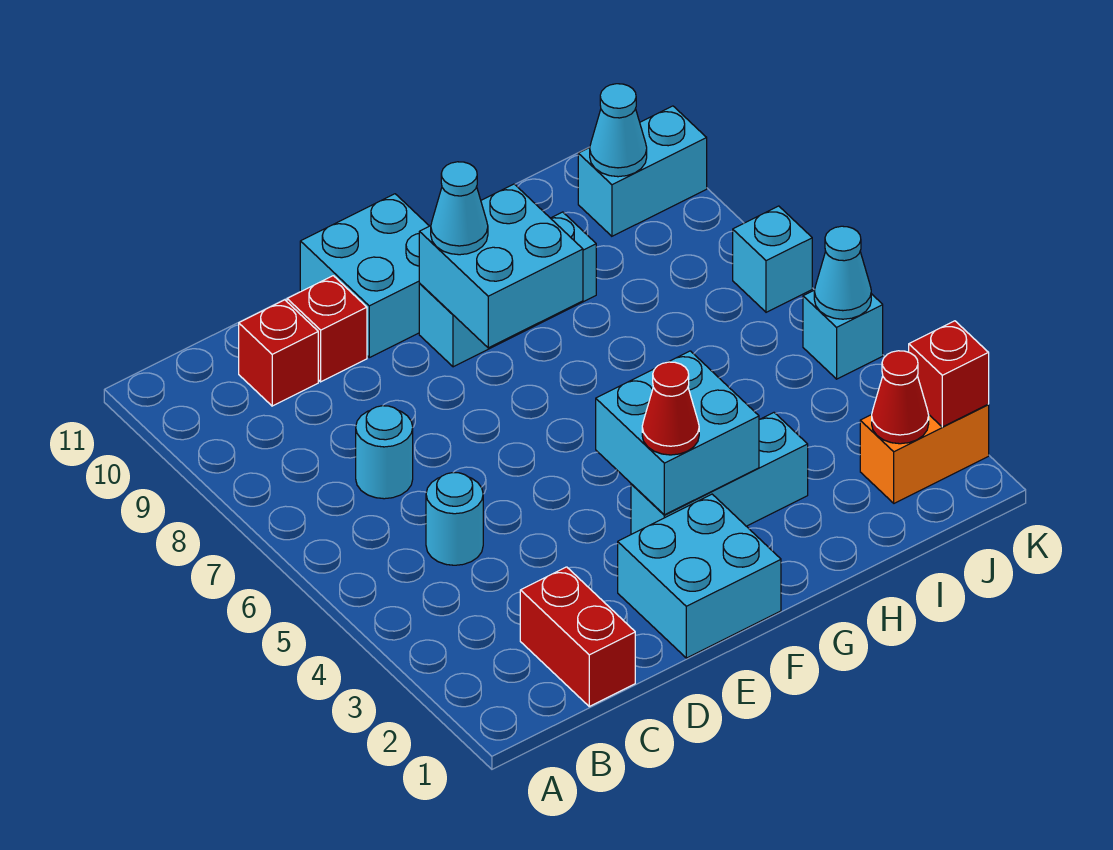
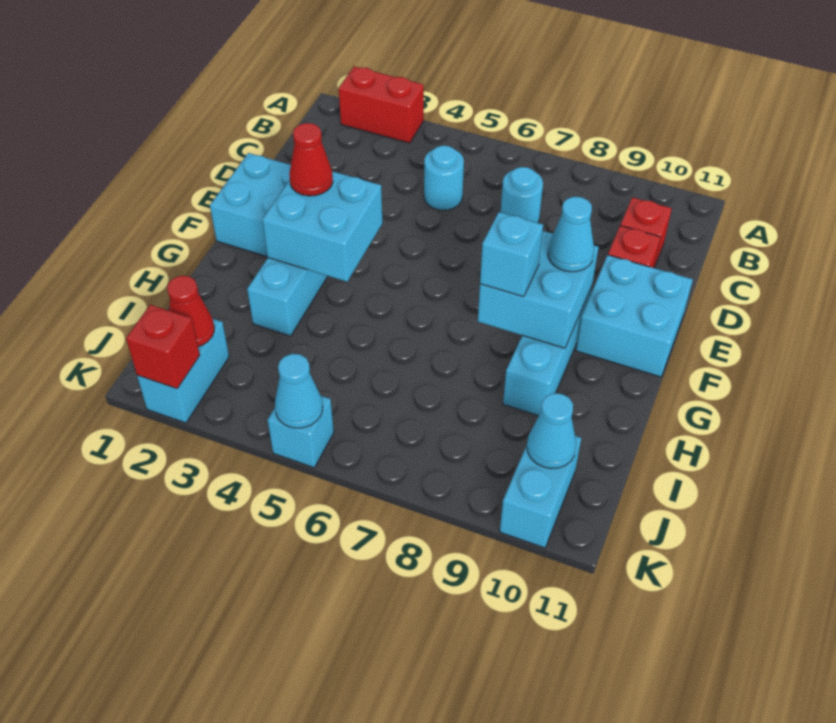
red 1x2 brick [520,567,635,706] -> red 1x2 brick moved to [339,66,424,143]
orange 1x2 brick [860,405,989,503] -> cyan 1x2 brick [137,319,229,423]
cyan 1x1 brick [733,206,812,312] -> cyan 1x1 brick moved to [480,212,543,297]

